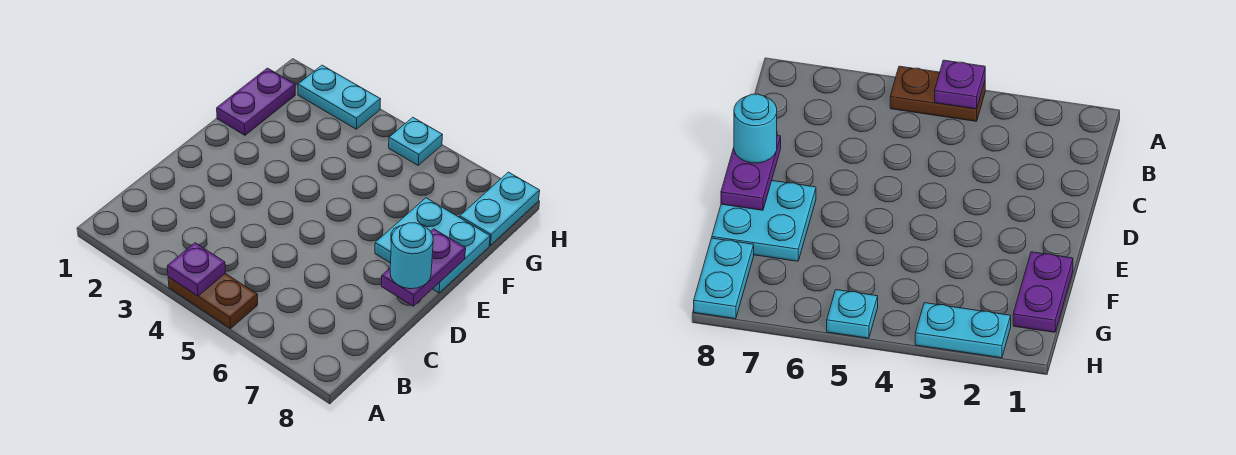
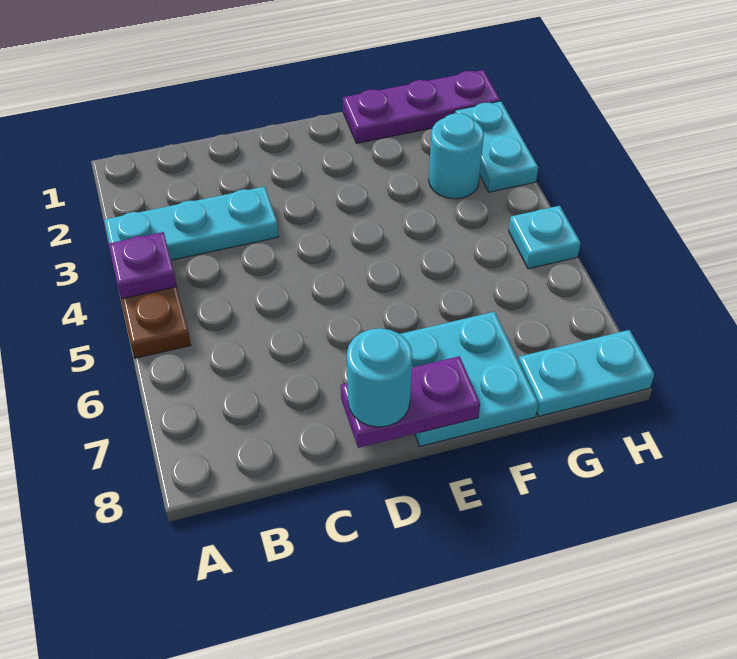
none -> cyan 1x3 plate [104,187,279,260]
purple 1x2 plate [217,68,295,135] -> purple 1x3 plate [343,70,500,143]
none -> cyan 1x1 round brick [429,113,484,199]

